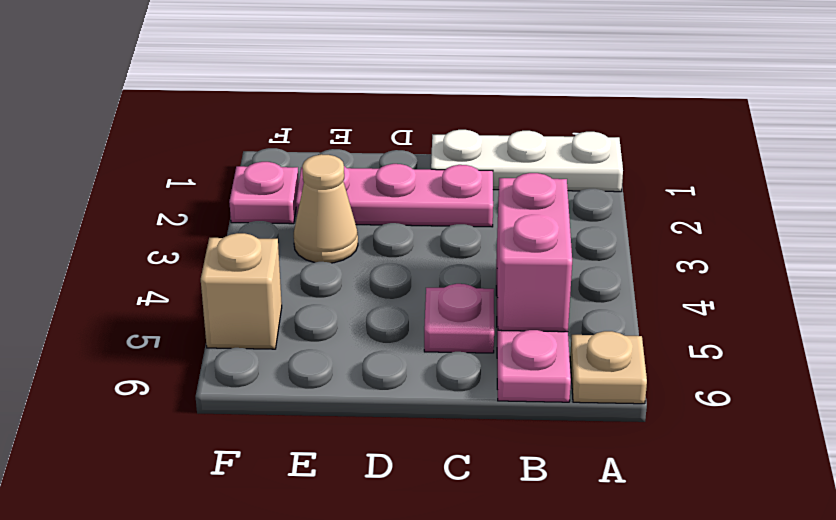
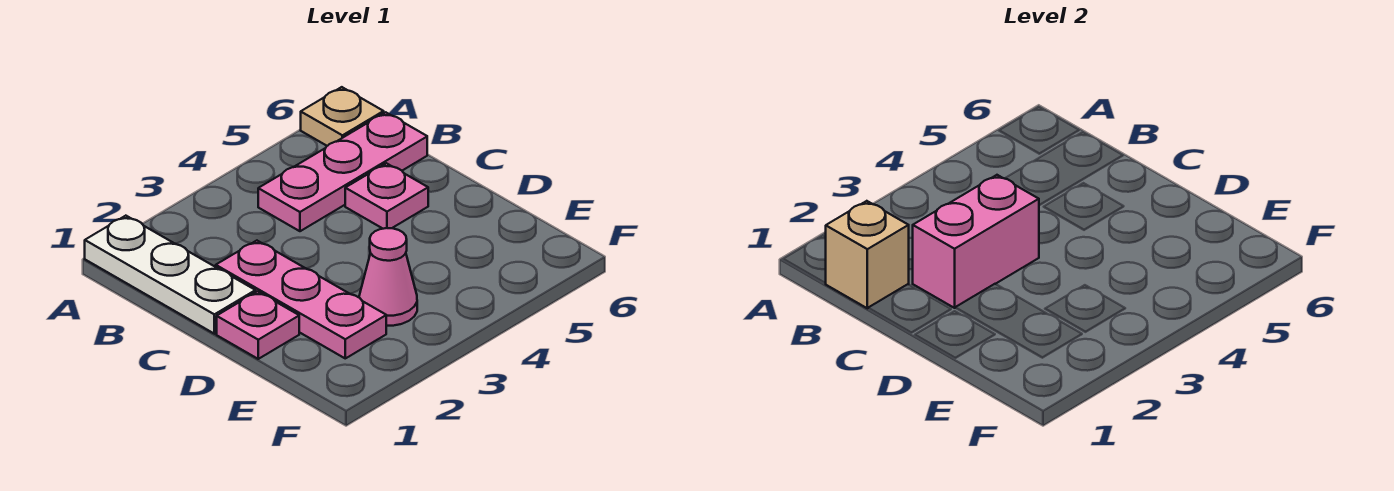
pink 1x2 brick [497,173,572,332] -> pink 1x2 brick moved to [913,175,1039,308]
tan 1x1 cone [294,154,358,263] -> pink 1x1 cone [359,228,417,326]
pink 1x1 plate [229,162,299,224] -> pink 1x1 plate moved to [217,291,299,359]
tan 1x1 brick [201,233,282,349] -> tan 1x1 brick moved to [826,201,909,308]

